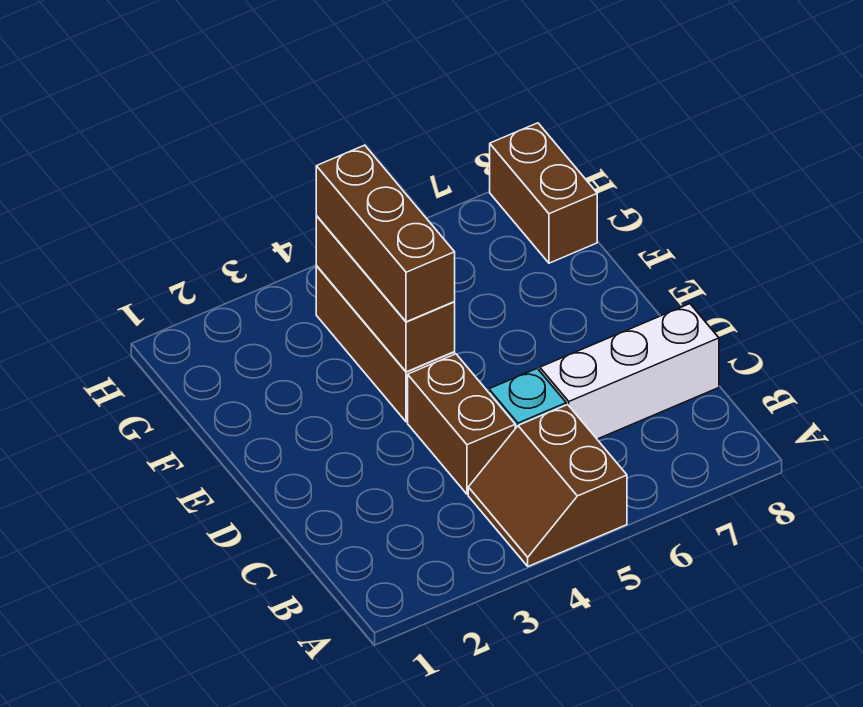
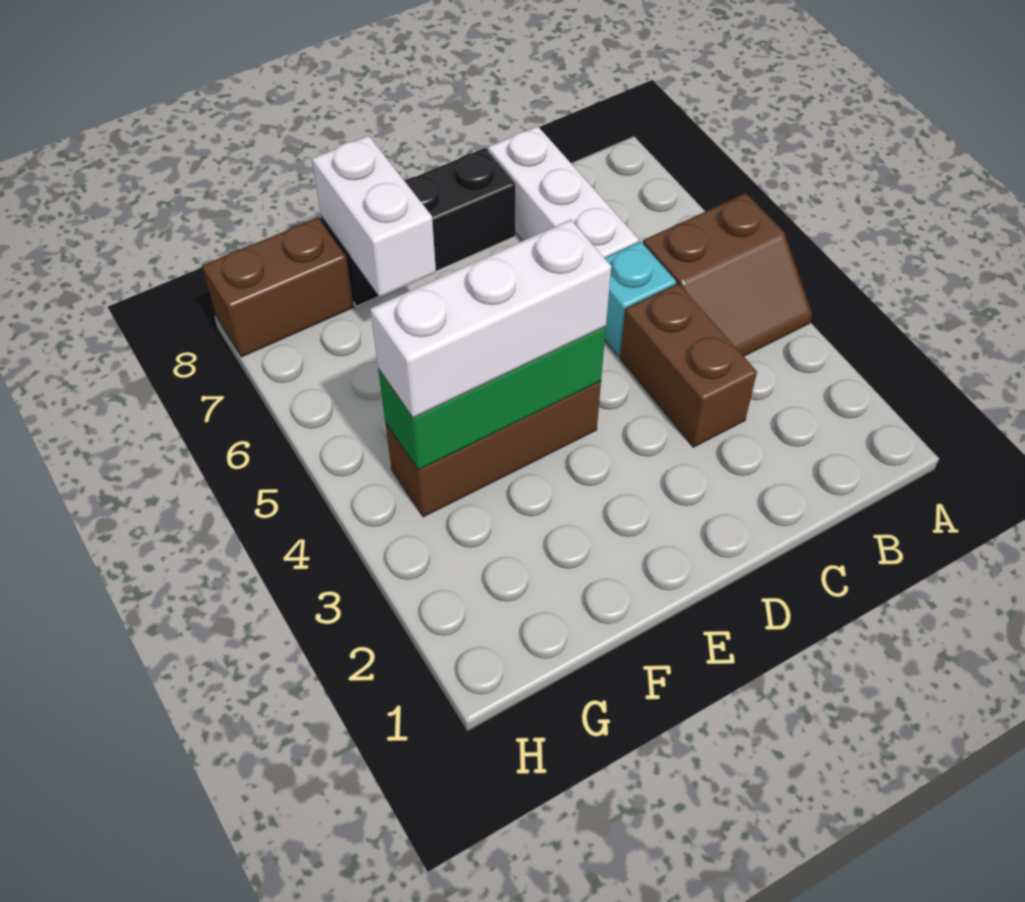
brown 1x2 brick [408,354,515,494] -> brown 1x2 brick turned to [620,284,757,447]
none -> black 1x3 brick [321,148,515,306]
brown 1x3 brick [316,216,455,372] -> green 1x3 brick [378,327,606,470]
brown 1x3 brick [316,145,455,322] -> white 1x3 brick [370,220,611,418]
none -> white 1x2 brick [312,136,436,297]

